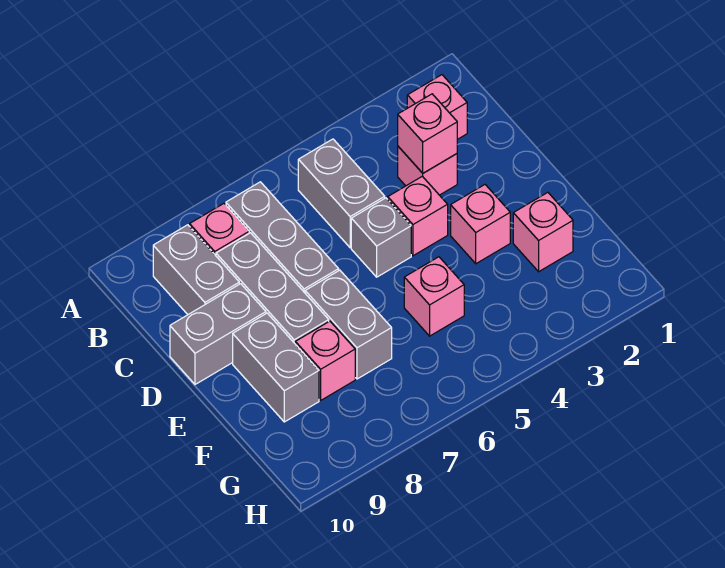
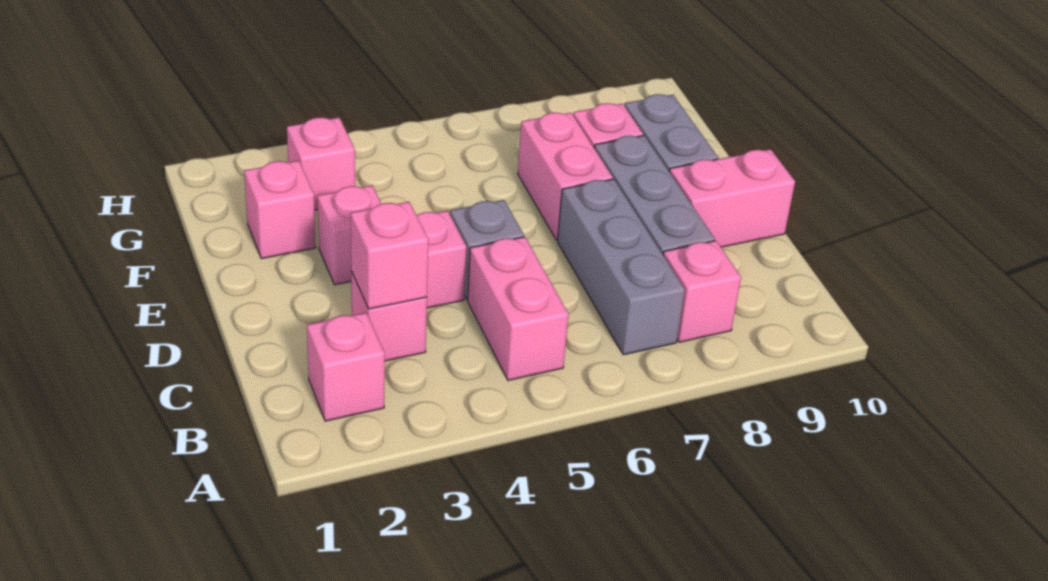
grey 1x2 brick [298,139,385,248] -> pink 1x2 brick [468,237,569,380]
grey 1x2 brick [153,225,239,315] -> none
grey 1x2 brick [170,284,266,384] -> pink 1x2 brick [669,149,795,247]
grey 1x2 brick [305,270,392,379] -> pink 1x2 brick [518,112,613,240]
pink 1x1 brick [404,257,464,336] -> pink 1x1 brick moved to [287,117,355,210]

